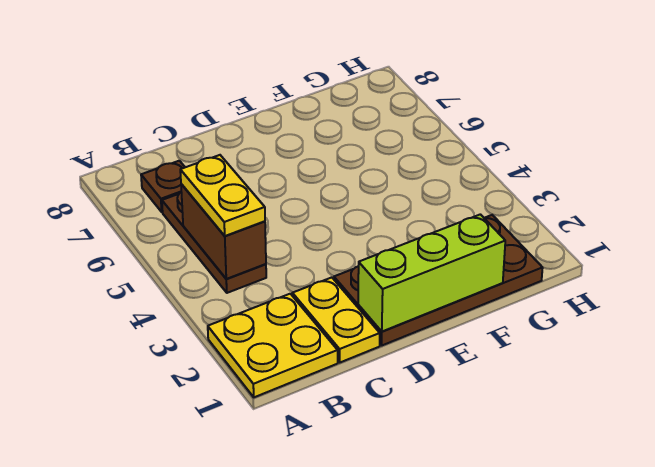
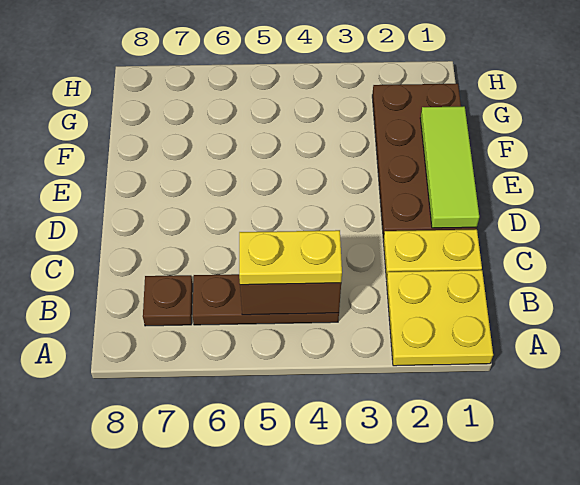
lime 1x3 brick [358,214,505,331] -> lime 1x3 tile [420,106,479,228]

